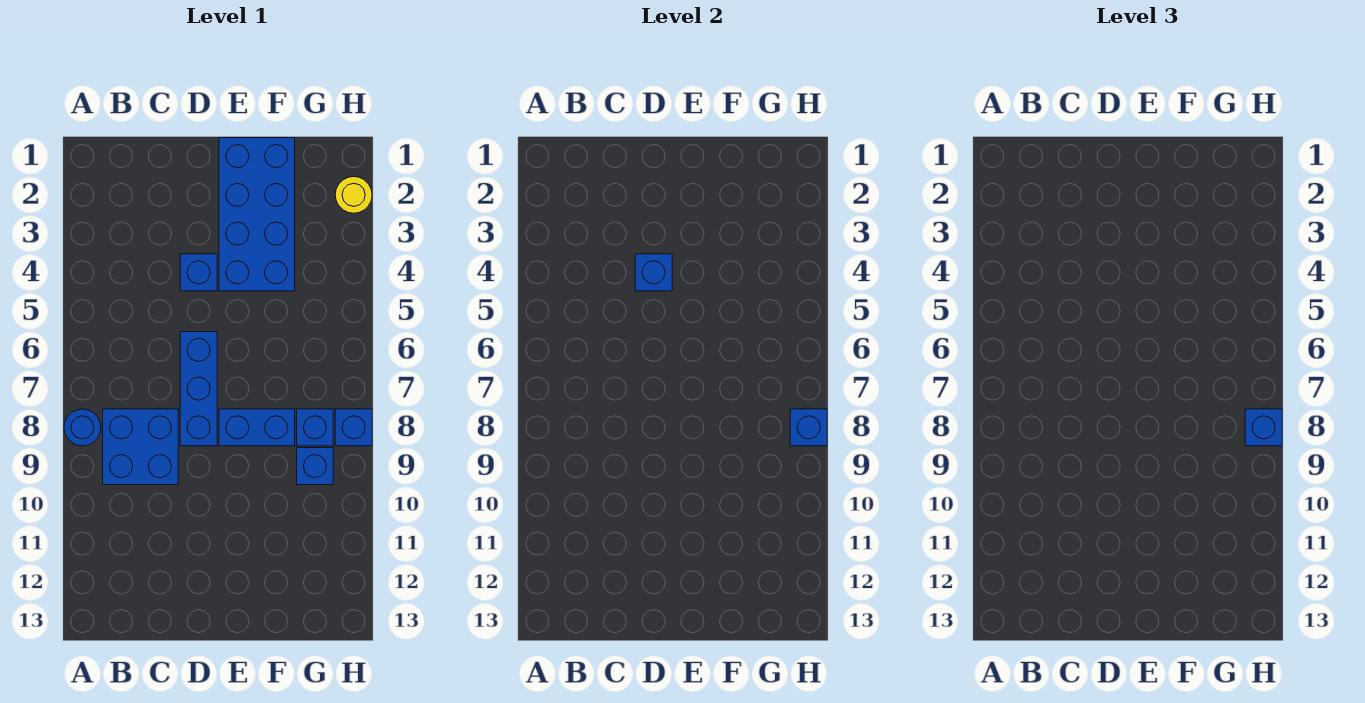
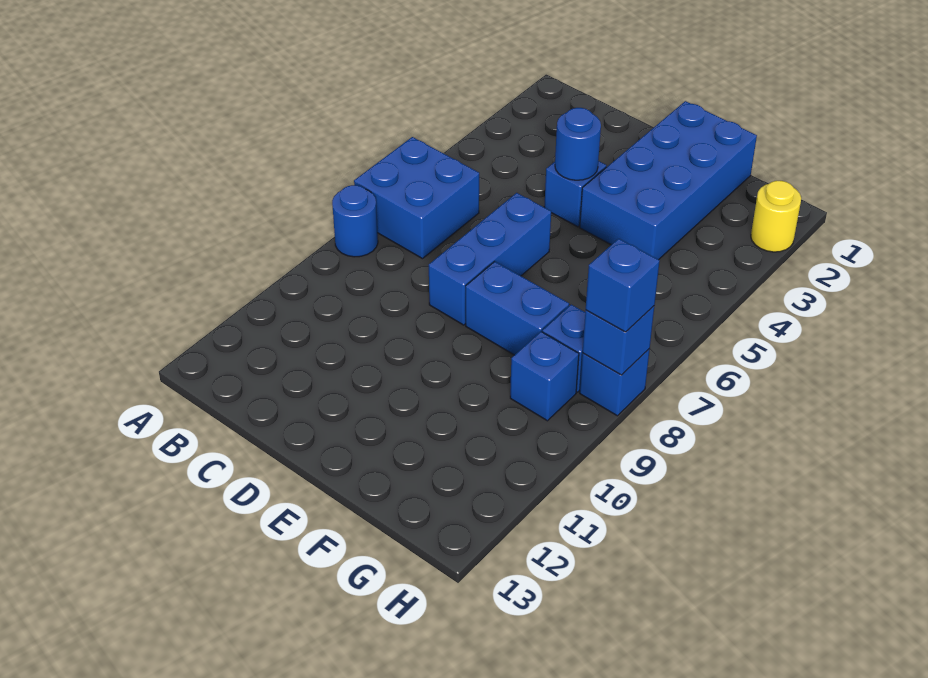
blue 2x2 brick [103,409,178,485] -> blue 2x2 brick moved to [354,137,479,259]
blue 1x1 brick [635,254,672,291] -> blue 1x1 round brick [555,108,601,180]

